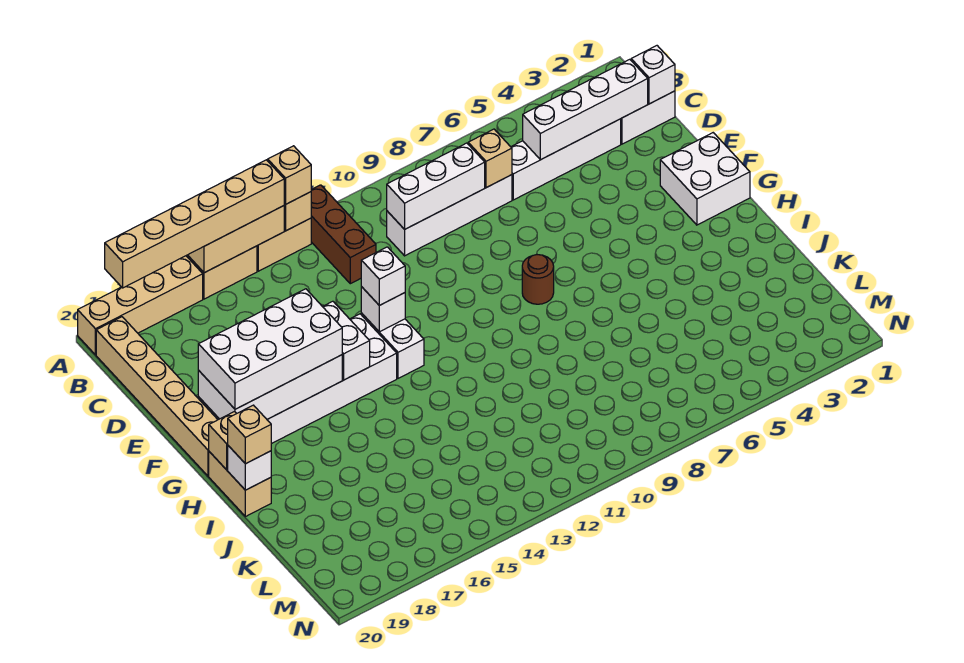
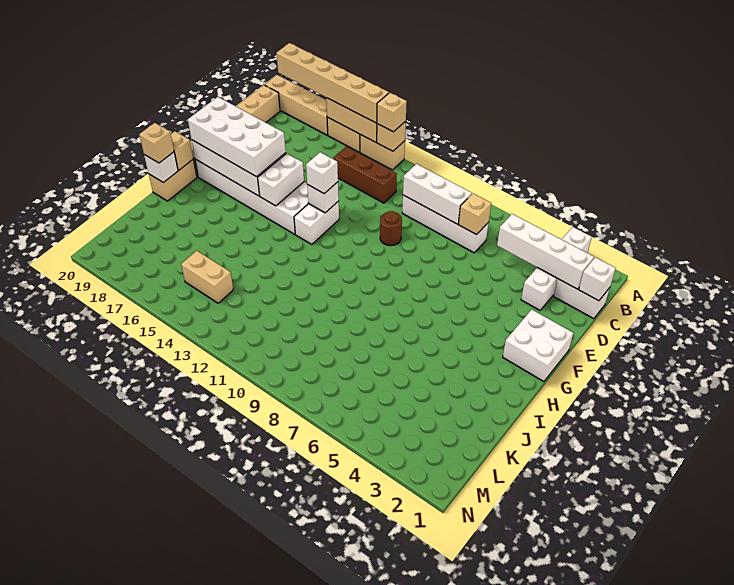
brown 1x3 brick [311,185,376,284] -> brown 1x3 brick turned to [333,146,397,203]
white 1x4 brick [511,119,621,200] -> white 1x4 brick turned to [521,227,592,310]
brown 1x1 round brick [522,255,554,304] -> brown 1x1 round brick moved to [380,211,402,246]
none -> tan 1x2 brick [181,251,233,303]

